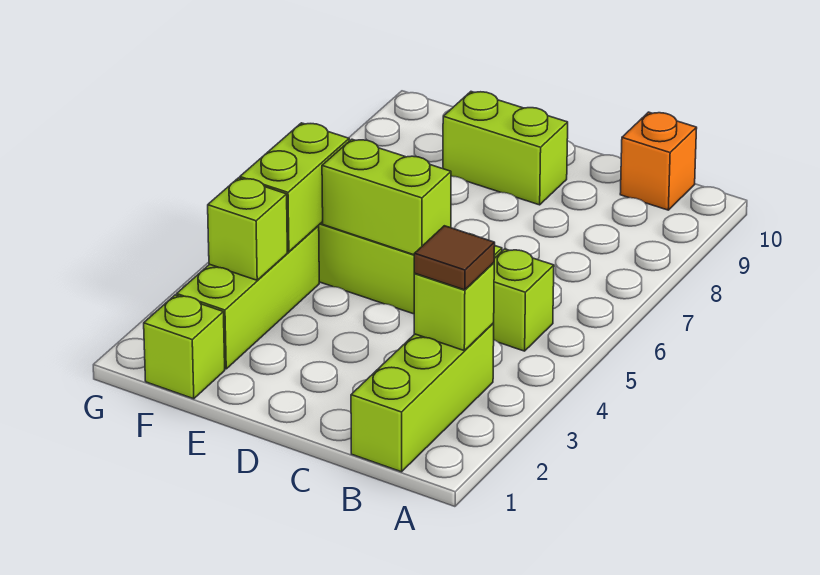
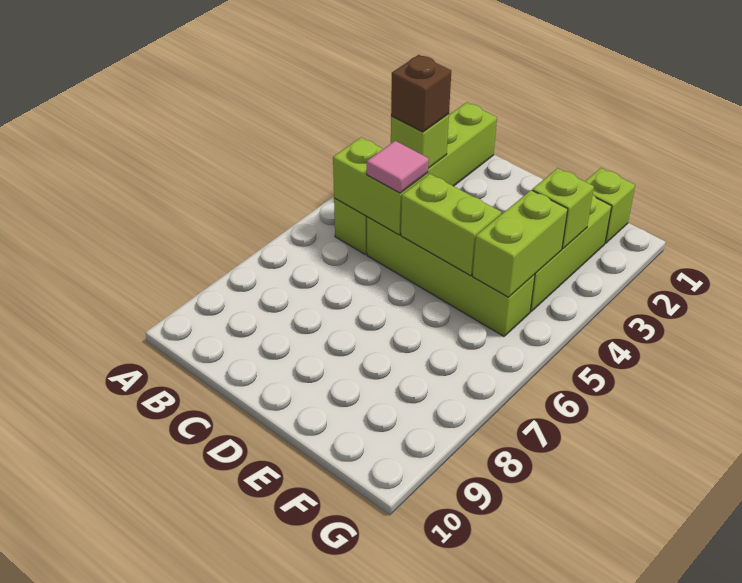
brown 1x1 tile [414,226,495,290] -> brown 1x1 brick [391,55,451,132]
orange 1x1 brick [620,112,697,210] -> none
none -> pink 1x1 tile [367,141,429,193]
lime 1x2 brick [443,92,568,205] -> lime 1x2 brick moved to [333,137,428,235]

